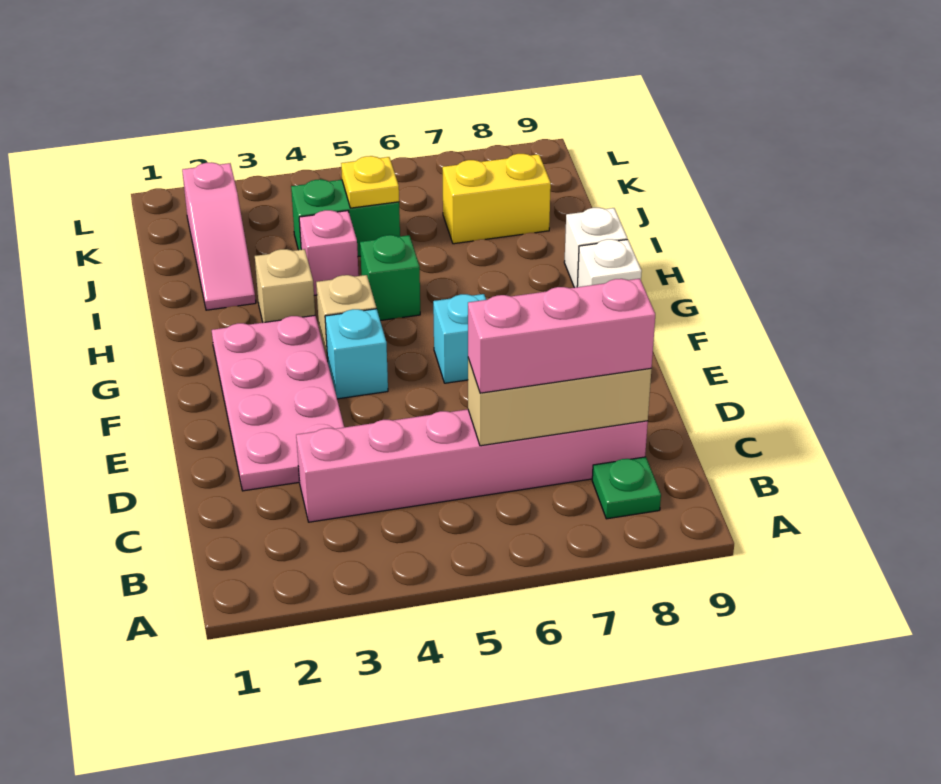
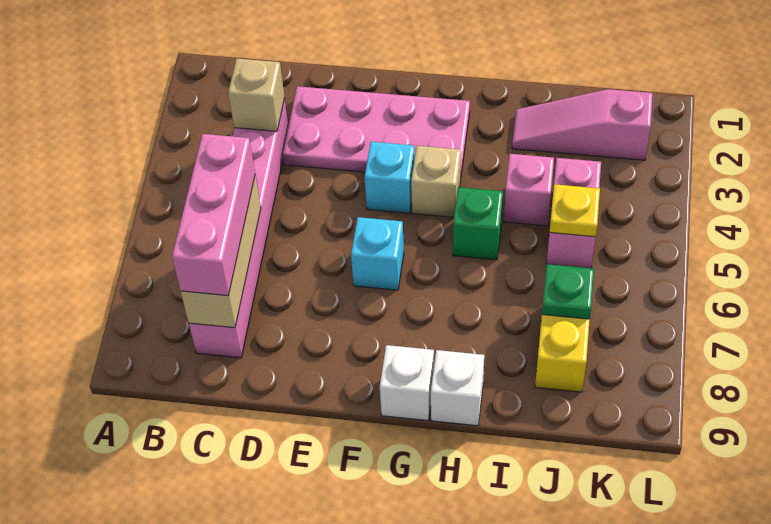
green 1x1 plate [592,457,661,519] -> green 1x1 plate moved to [542,264,594,319]
tan 1x1 brick [255,249,315,323] -> tan 1x1 brick moved to [228,59,285,131]
green 1x2 brick [291,179,400,256] -> pink 1x2 brick [547,158,601,268]

